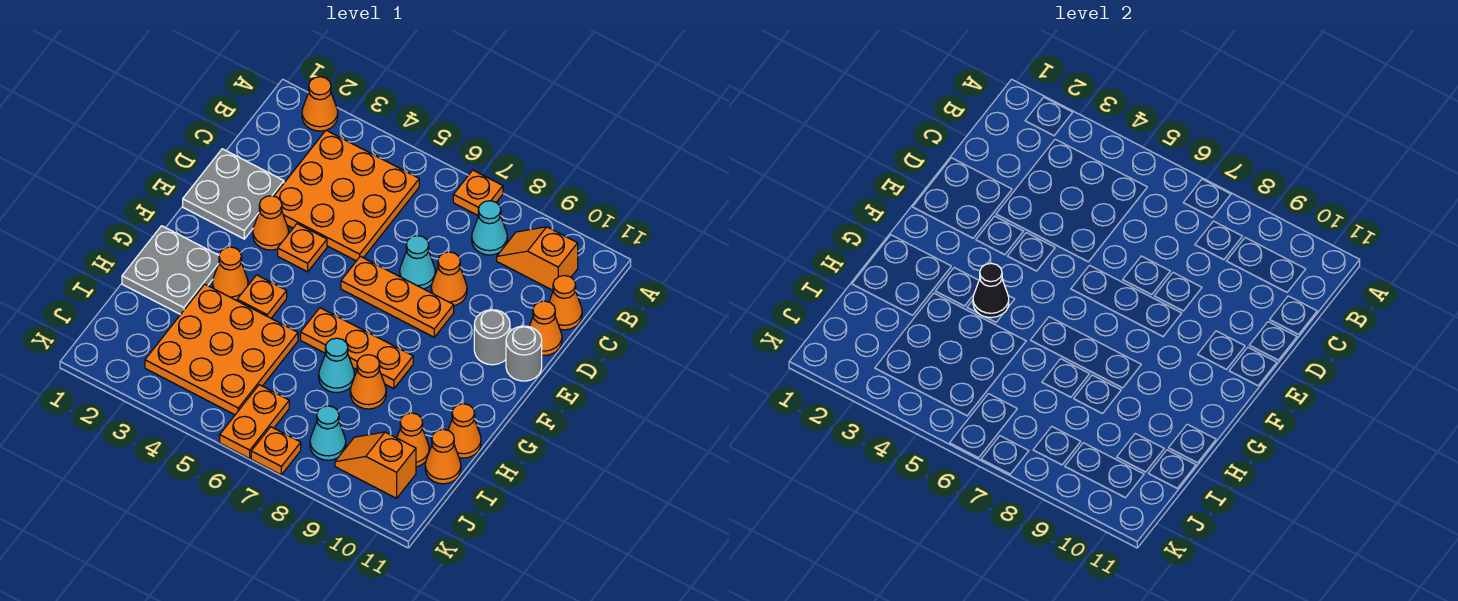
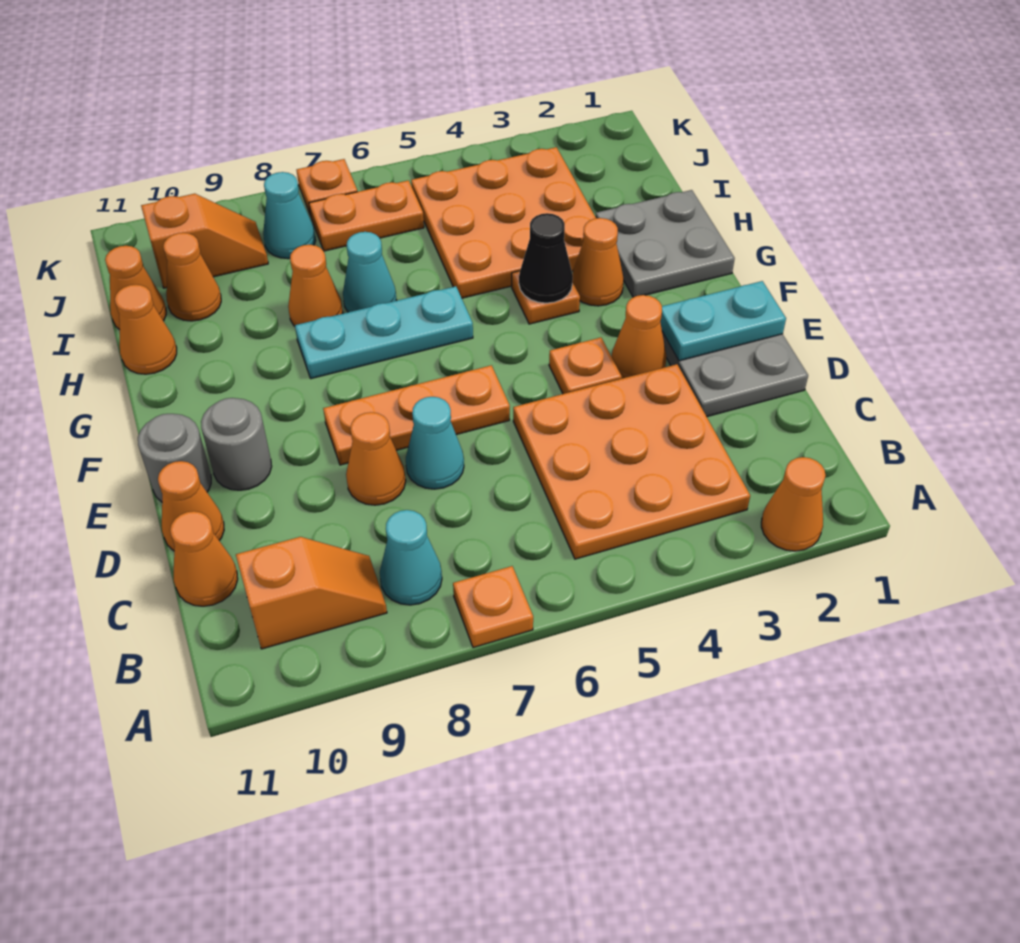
none -> cyan 1x2 plate [660,281,786,361]
orange 1x3 plate [301,308,413,389] -> cyan 1x3 plate [295,286,473,379]
orange 1x2 plate [220,385,289,458] -> orange 1x2 plate turned to [309,180,424,251]

